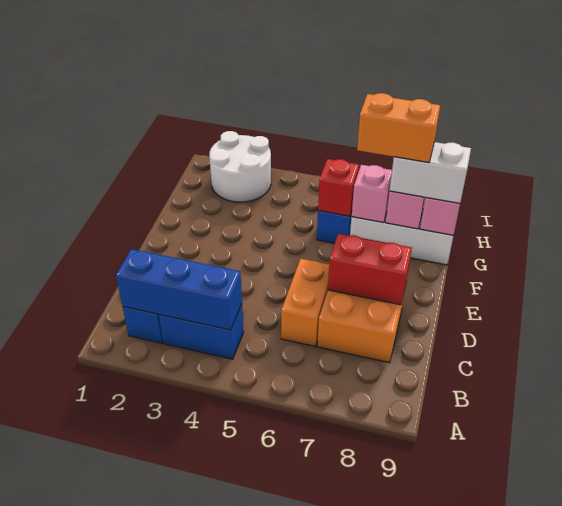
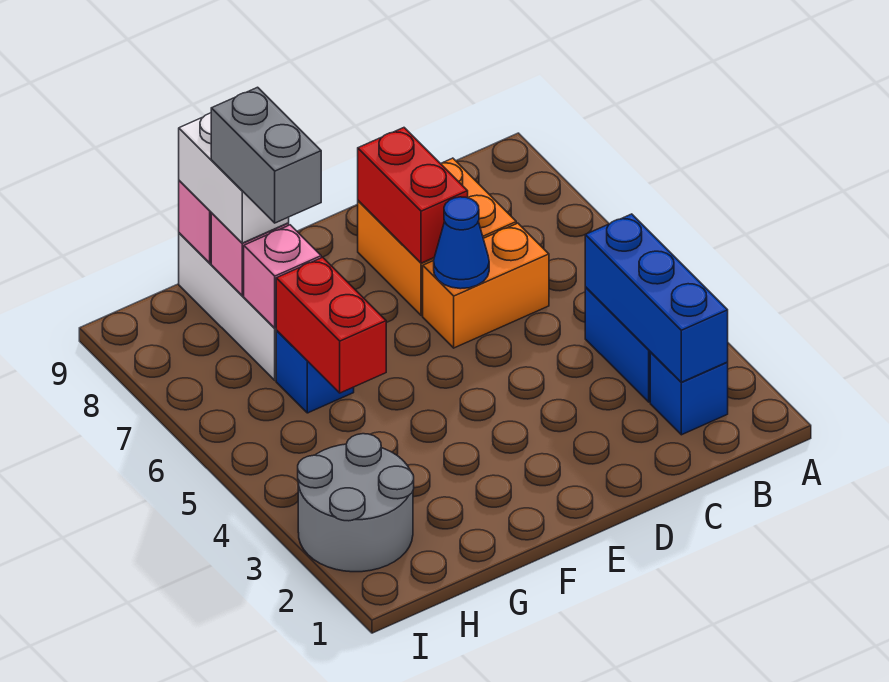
none -> blue 1x1 cone [434,197,489,289]
red 1x1 brick [318,159,359,216] -> red 1x2 brick [276,257,386,393]
orange 1x2 brick [357,93,440,162] -> grey 1x2 brick [211,87,321,223]
white 2x2 round brick [209,131,271,202] -> grey 2x2 round brick [298,434,414,572]

